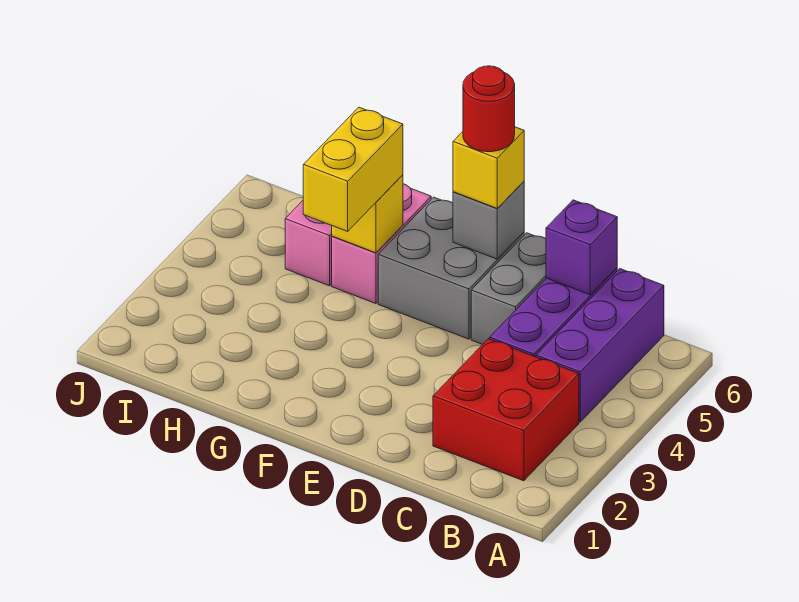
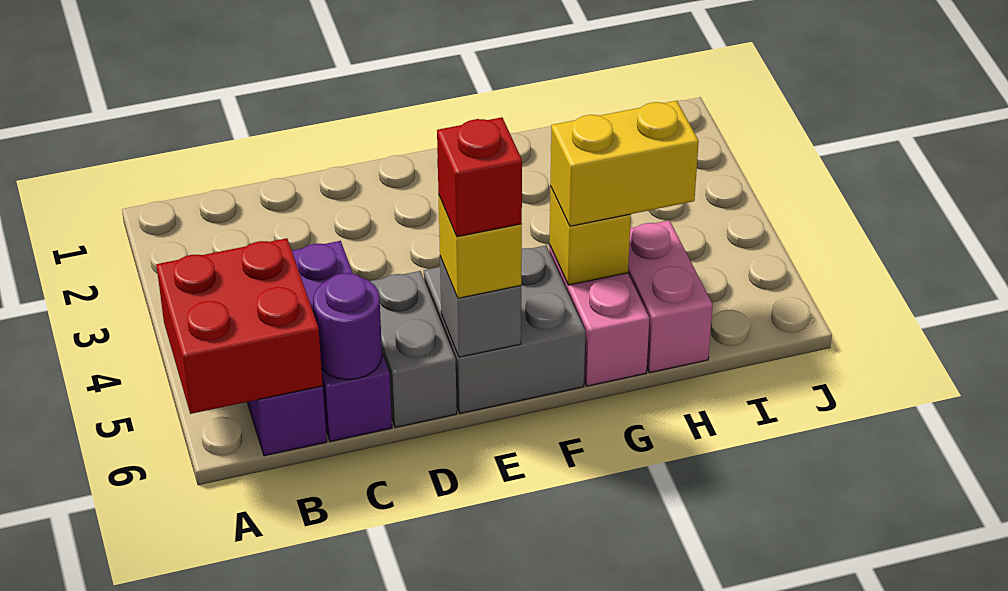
red 2x2 brick [433,339,579,481] -> red 2x2 brick moved to [156,238,323,414]
purple 1x1 brick [546,200,617,295] -> purple 1x1 round brick [313,273,382,380]
red 1x1 round brick [463,66,515,152] -> red 1x1 brick [437,117,522,237]
yellow 1x2 brick [303,107,403,231] -> yellow 1x2 brick turned to [550,101,699,226]

